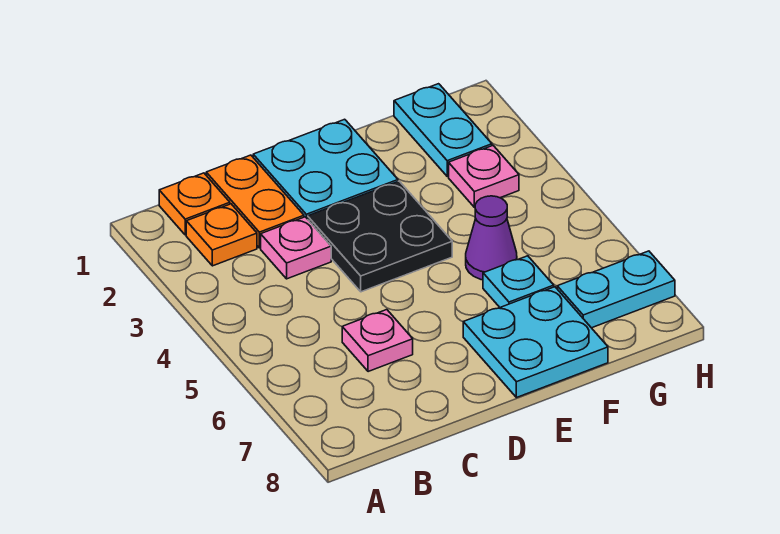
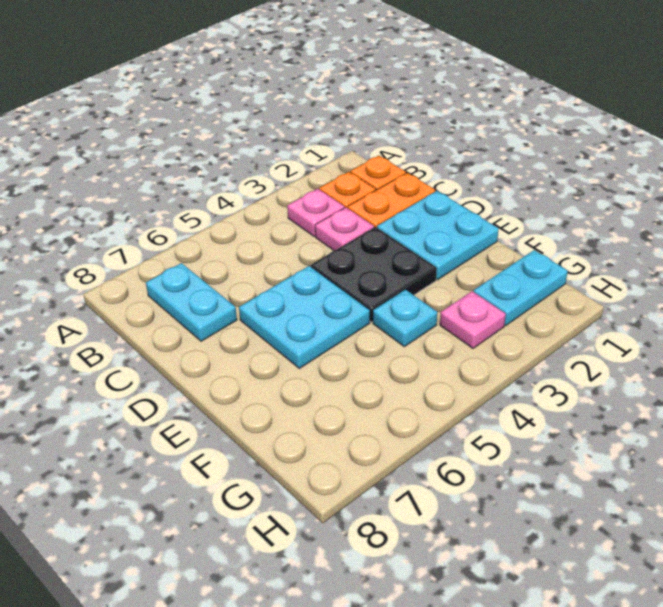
pink 1x1 plate [342,310,413,372] -> pink 1x1 plate moved to [287,189,345,237]
cyan 2x2 plate [463,287,608,398] -> cyan 2x2 plate moved to [239,266,370,368]
purple 1x1 cone [466,196,517,280] -> none
cyan 1x1 plate [483,256,554,307] -> cyan 1x1 plate moved to [373,290,437,347]
cyan 1x2 plate [557,251,675,328] -> cyan 1x2 plate moved to [146,263,237,341]

